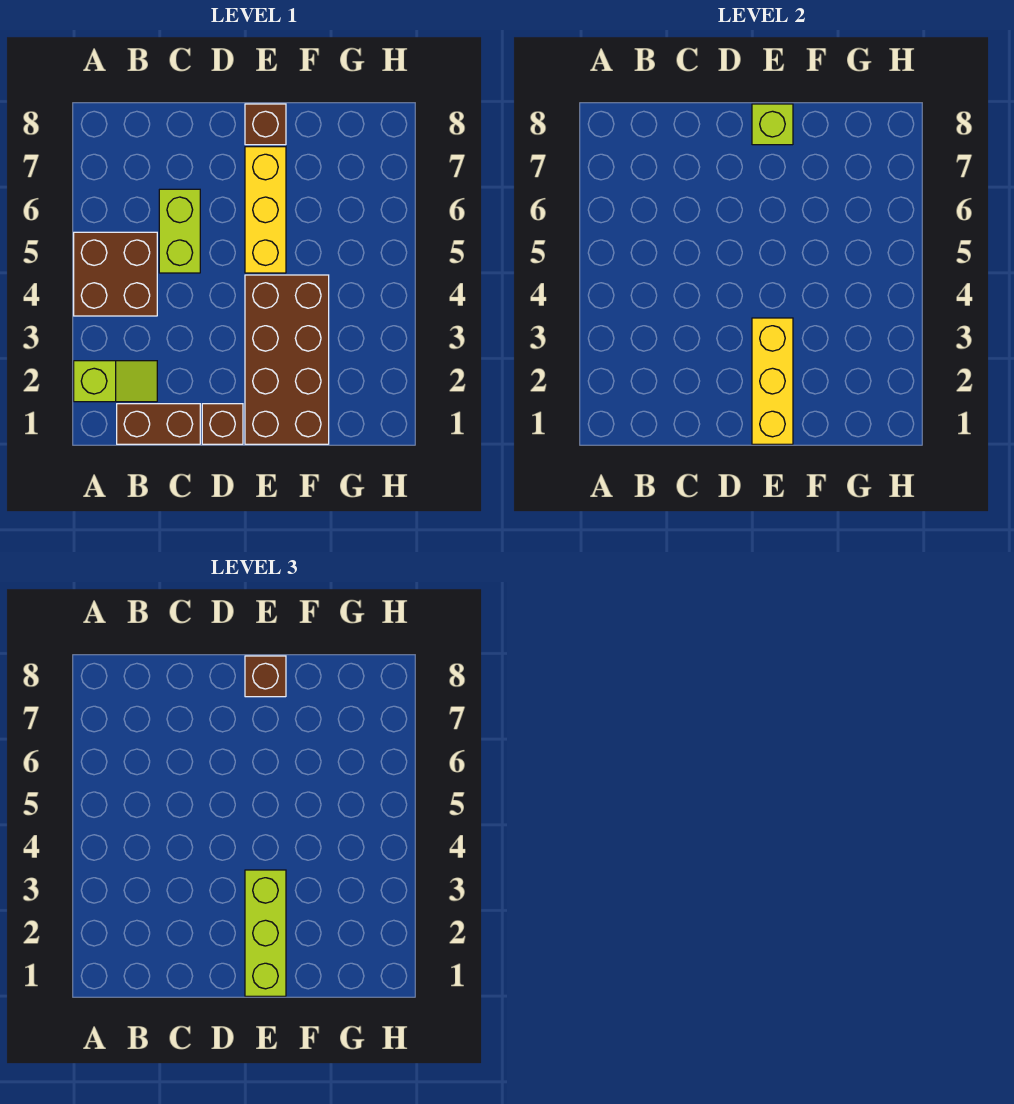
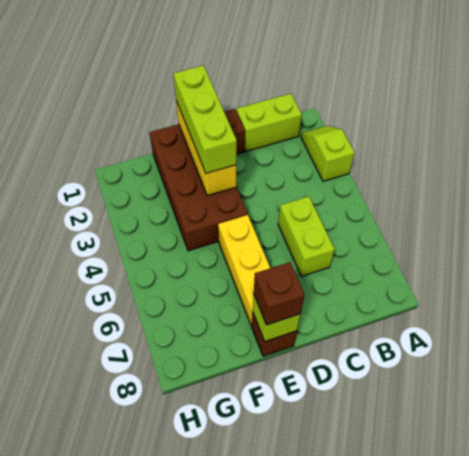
lime 1x2 slope [74,361,157,402] -> lime 1x2 slope turned to [301,126,354,181]
brown 2x2 brick [74,232,157,316] -> none
brown 1x2 brick [117,404,200,444] -> lime 1x2 brick [236,94,302,151]

